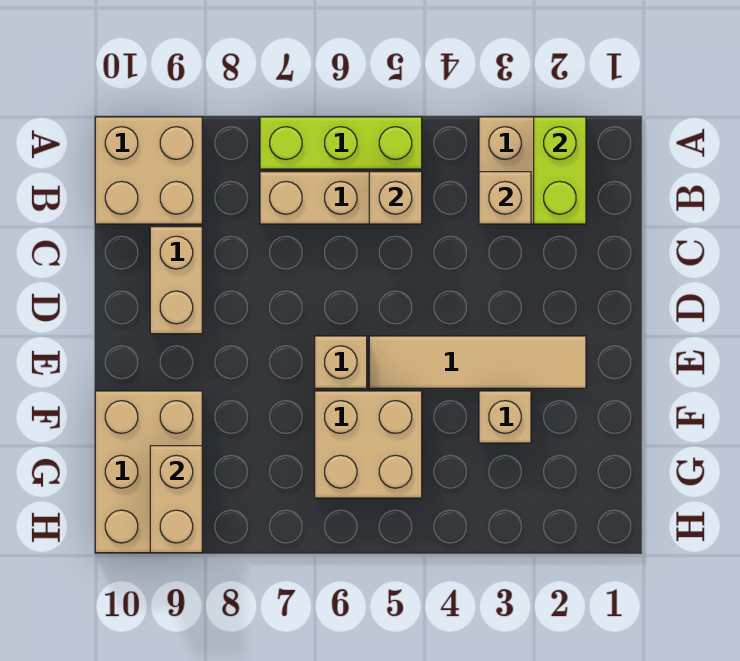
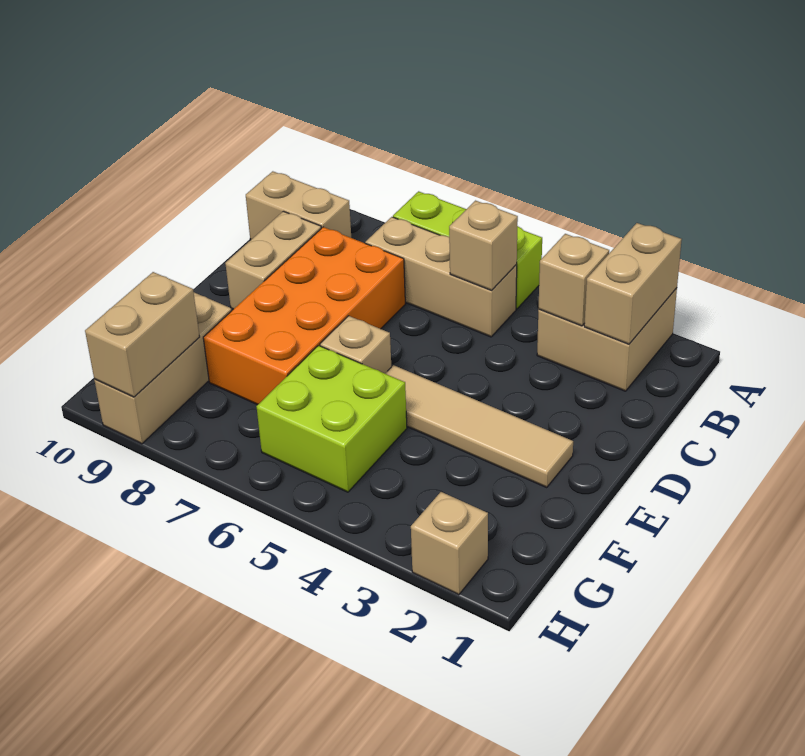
lime 1x2 brick [534,117,586,224] -> tan 1x2 brick [584,223,682,344]
tan 2x2 brick [95,117,202,224] -> tan 1x2 brick [246,171,351,240]
none -> orange 2x4 brick [203,227,405,405]
tan 1x1 brick [479,391,531,443] -> tan 1x1 brick moved to [411,492,488,595]
tan 2x2 brick [315,391,422,498] -> lime 2x2 brick [257,345,407,492]
tan 2x3 brick [95,391,202,553] -> tan 1x3 brick [94,293,232,444]

